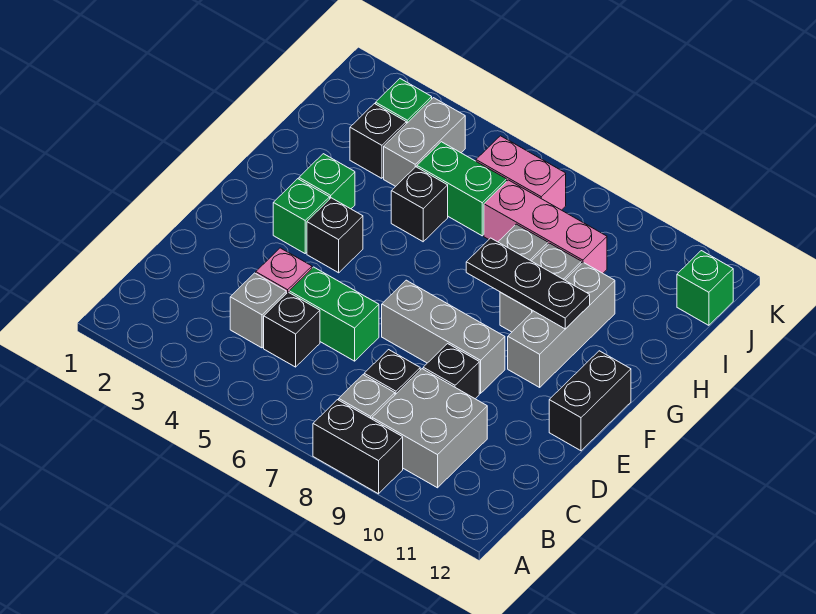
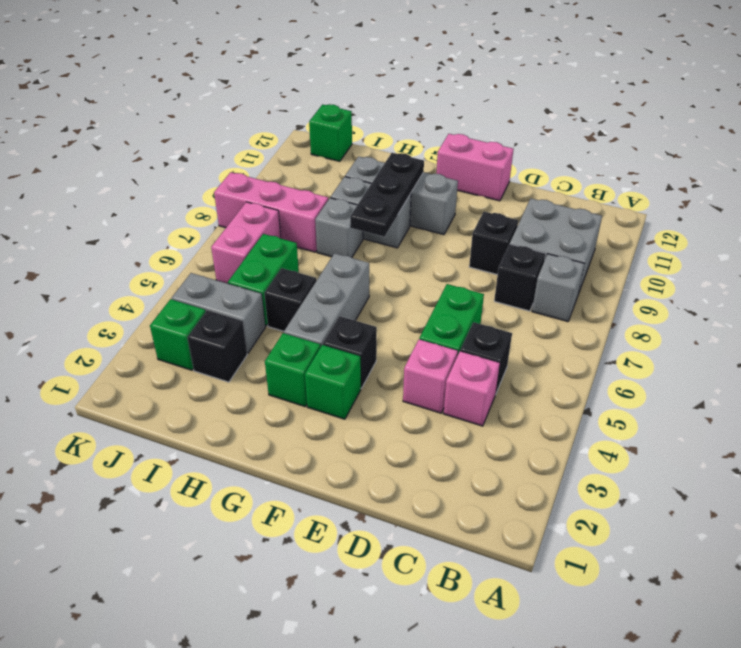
black 1x2 brick [313,400,403,494] -> none
grey 1x1 brick [230,273,286,348] -> pink 1x1 brick [443,351,500,426]
grey 1x3 brick [382,280,505,393] -> grey 1x3 brick moved to [284,253,369,347]
black 1x2 brick [549,351,631,451] -> pink 1x2 brick [436,134,514,201]
pink 1x3 brick [484,180,607,273] -> pink 1x3 brick turned to [214,172,328,252]

